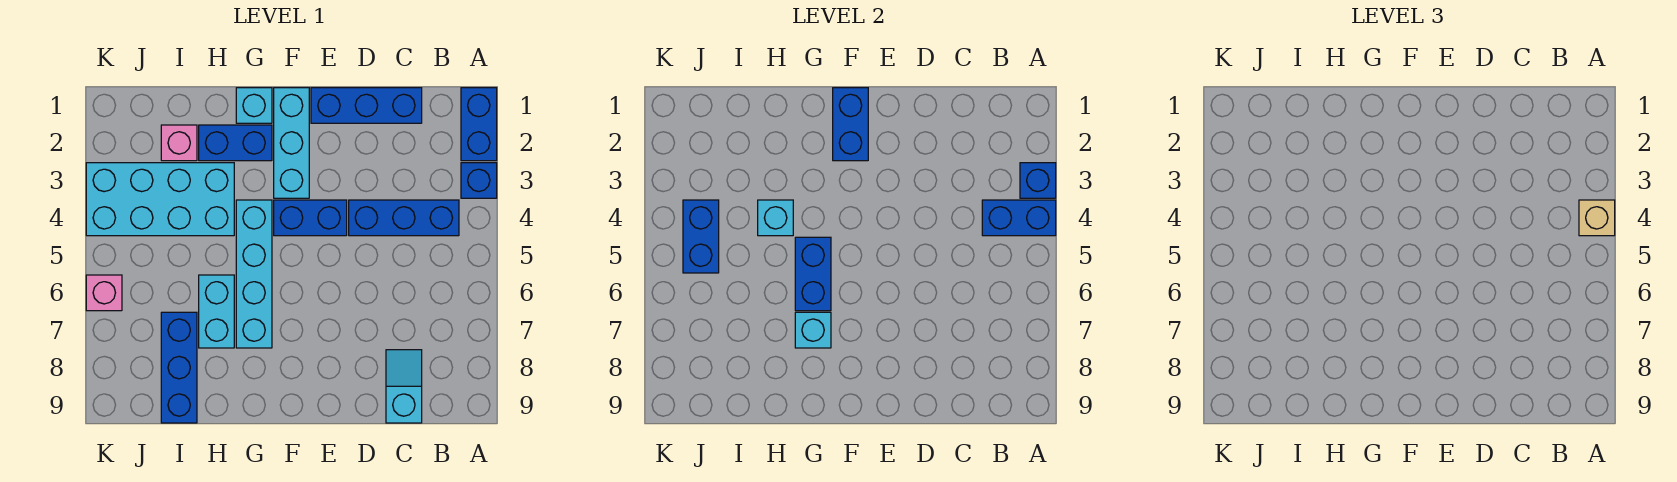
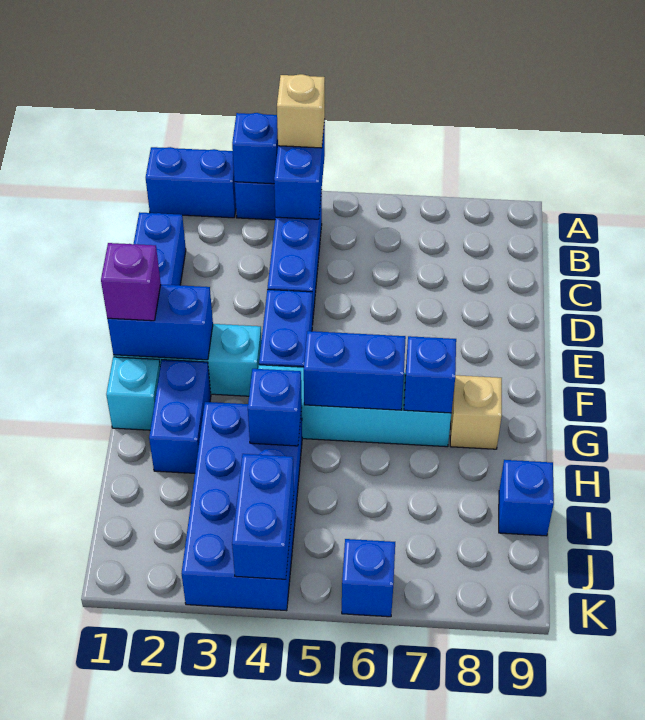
cyan 1x2 slope [386,350,422,423] -> none
none -> purple 1x1 brick [101,243,161,321]
cyan 1x1 brick [795,312,831,348] -> blue 1x1 brick [404,336,456,413]
none -> tan 1x1 brick [450,375,502,449]
cyan 2x4 brick [86,163,234,236] -> blue 2x4 brick [182,402,302,611]
cyan 1x1 brick [758,200,793,236] -> blue 1x1 brick [248,369,302,446]
cyan 1x2 brick [199,275,234,348] -> none
pink 1x1 brick [161,125,197,161] -> none
blue 1x3 brick [161,312,197,423] -> blue 1x1 brick [499,460,554,536]
blue 1x2 brick [683,200,719,273] -> blue 1x2 brick turned to [232,454,294,579]
pink 1x1 brick [86,275,122,311] -> blue 1x1 brick [342,539,395,617]

